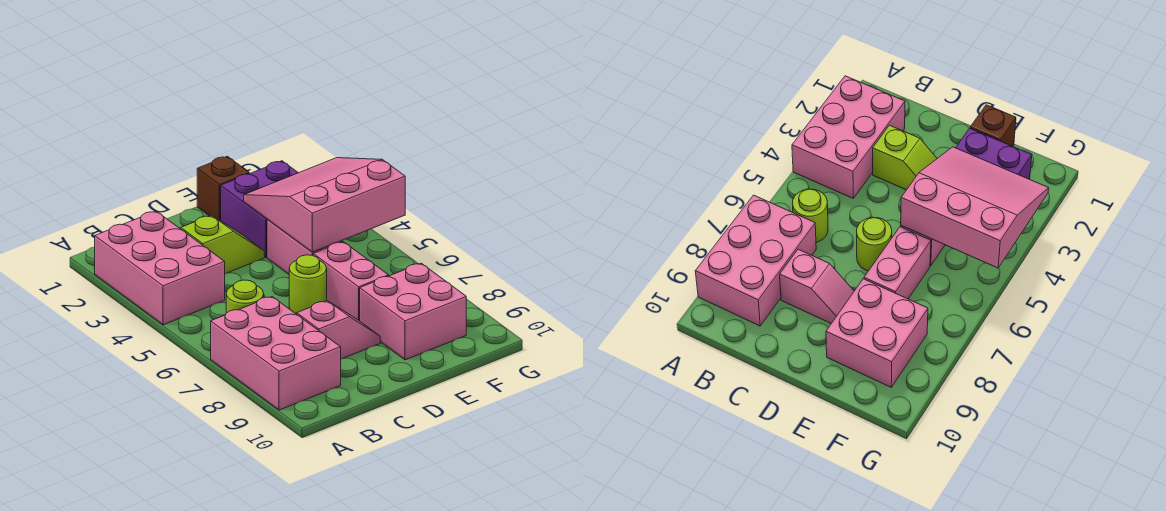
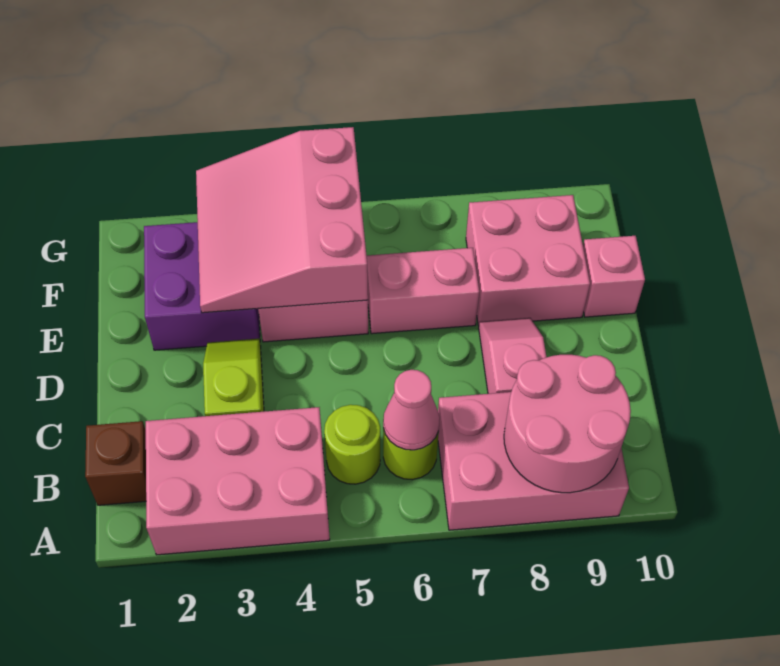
none -> pink 2x2 round brick [504,355,631,493]
none -> pink 1x1 cone [383,370,440,450]
lime 1x1 round brick [289,255,327,314] -> lime 1x1 round brick moved to [324,405,380,484]
brown 1x1 brick [197,156,249,221] -> brown 1x1 brick moved to [85,421,146,505]
none -> pink 1x1 brick [583,236,645,317]

